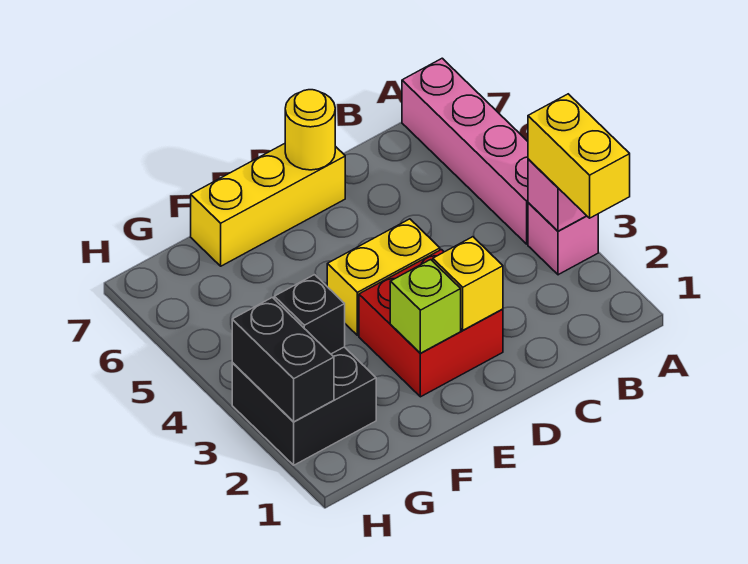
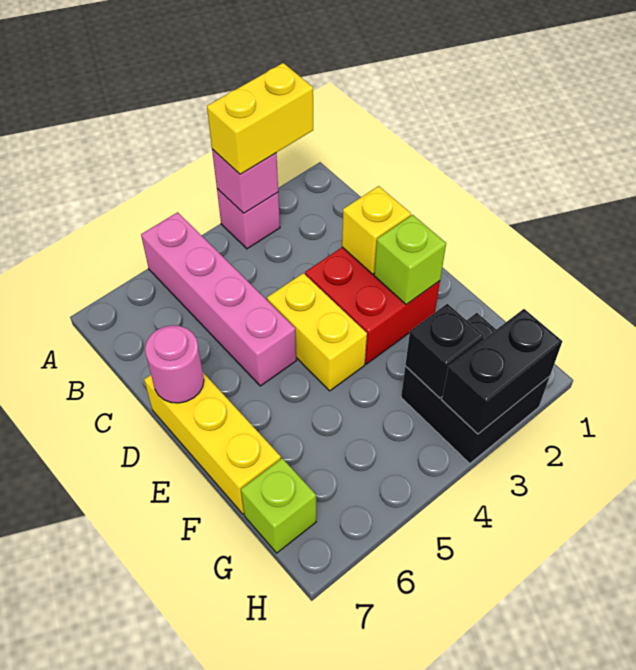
pink 1x4 brick [402,58,528,244] -> pink 1x4 brick turned to [141,212,296,386]
yellow 1x1 round brick [285,90,335,170] -> pink 1x1 round brick [145,325,204,403]
none -> lime 1x1 brick [241,458,316,553]

